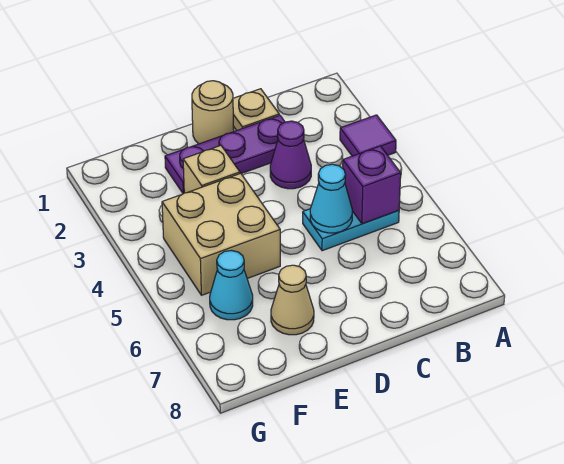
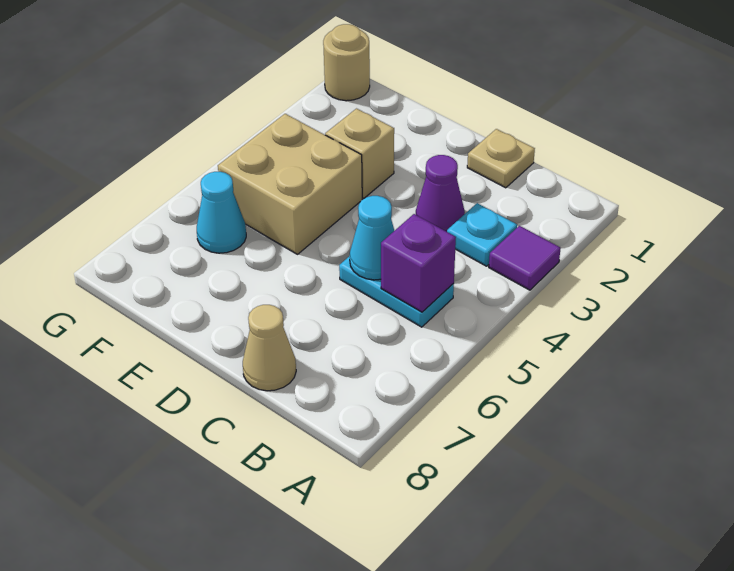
none -> cyan 1x1 plate [447,203,517,266]
purple 1x3 plate [165,115,285,194] -> none
tan 1x1 round brick [192,81,234,144] -> tan 1x1 round brick moved to [323,24,370,101]
tan 1x1 cone [271,265,314,335] -> tan 1x1 cone moved to [243,305,296,391]

